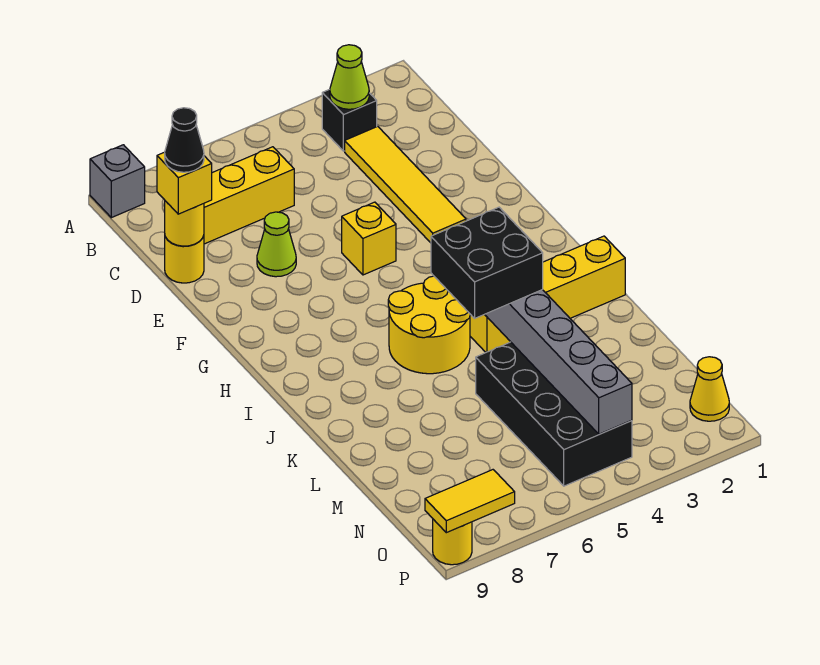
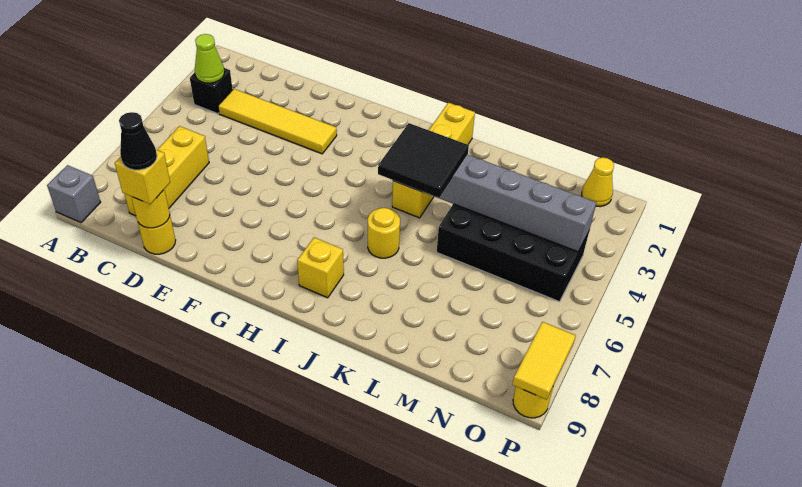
lime 1x1 cone [257,212,296,277] -> none
yellow 1x1 brick [342,202,396,275] -> yellow 1x1 brick moved to [297,237,344,298]
yellow 2x2 round brick [388,276,470,374] -> yellow 1x1 round brick [368,208,400,258]
black 2x2 brick [431,207,543,318] -> black 2x2 tile [378,123,469,198]

